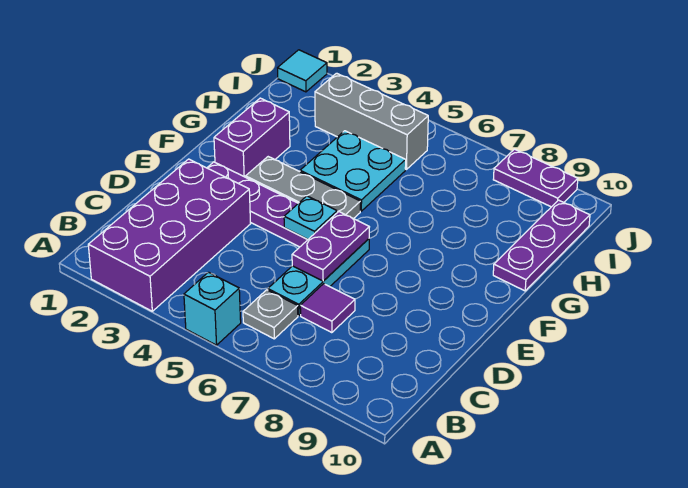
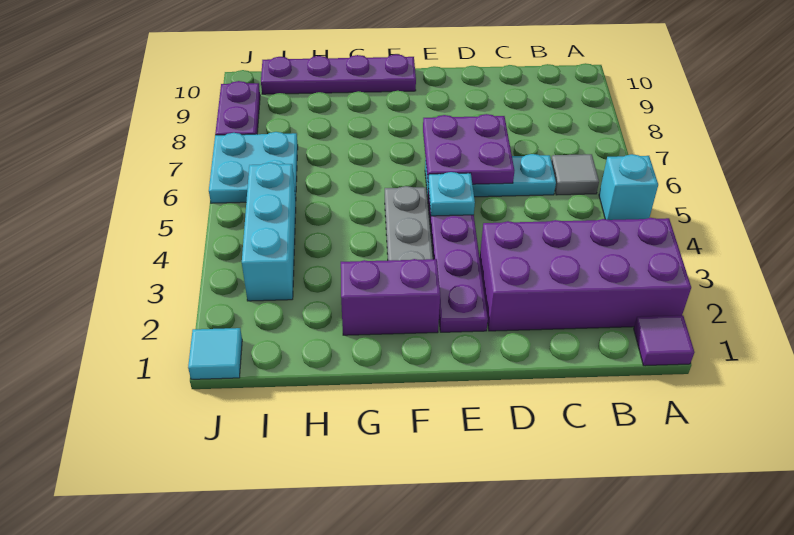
grey 1x1 plate [243,290,298,339] -> grey 1x1 tile [551,154,599,195]
purple 1x1 tile [300,284,355,333] -> purple 1x1 tile moved to [634,315,694,366]
purple 1x2 plate [292,212,369,281] -> purple 2x2 plate [423,114,514,184]
cyan 2x2 plate [300,131,406,211] -> cyan 2x2 plate moved to [209,132,298,203]
purple 1x3 plate [493,200,590,291] -> purple 1x4 plate [261,54,416,94]
grey 1x3 brick [315,73,428,169] -> cyan 1x3 brick [242,163,296,301]

